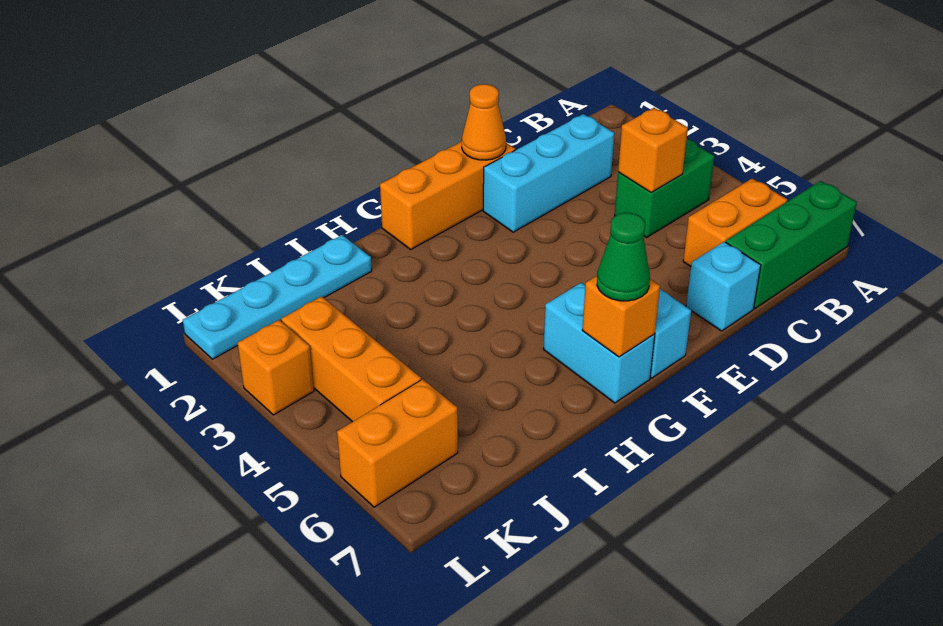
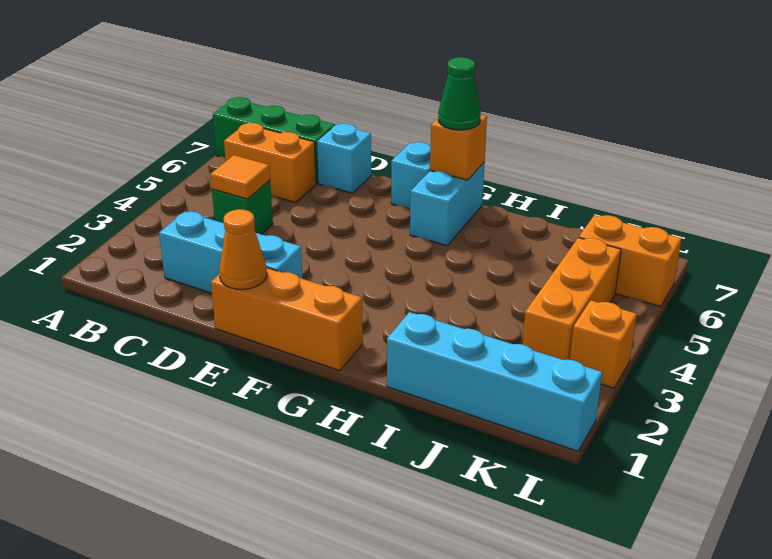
green 1x2 brick [615,139,714,237] -> green 1x1 brick [212,180,273,234]
orange 1x1 brick [618,108,688,192] -> orange 1x1 tile [210,155,270,199]
cyan 1x4 plate [183,235,372,359] -> cyan 1x4 brick [387,312,602,451]

